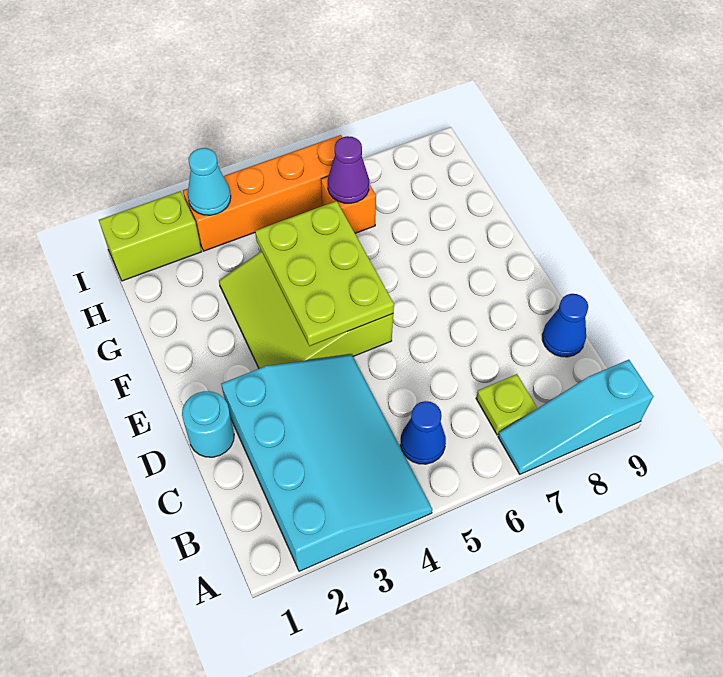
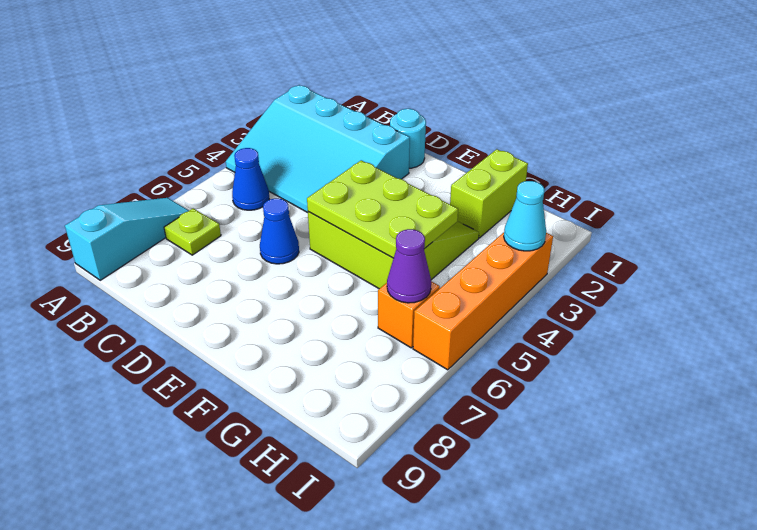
blue 1x1 cone [542,294,588,357] -> blue 1x1 cone moved to [260,198,299,264]
lime 1x2 brick [99,191,202,281] -> lime 1x2 brick moved to [450,149,528,238]

